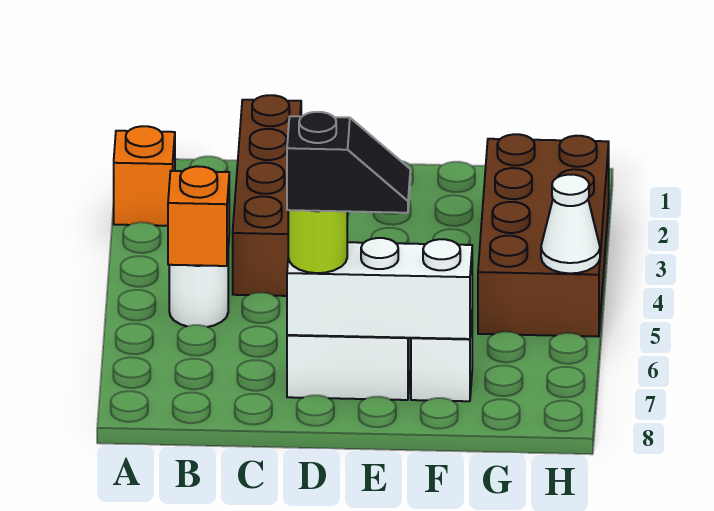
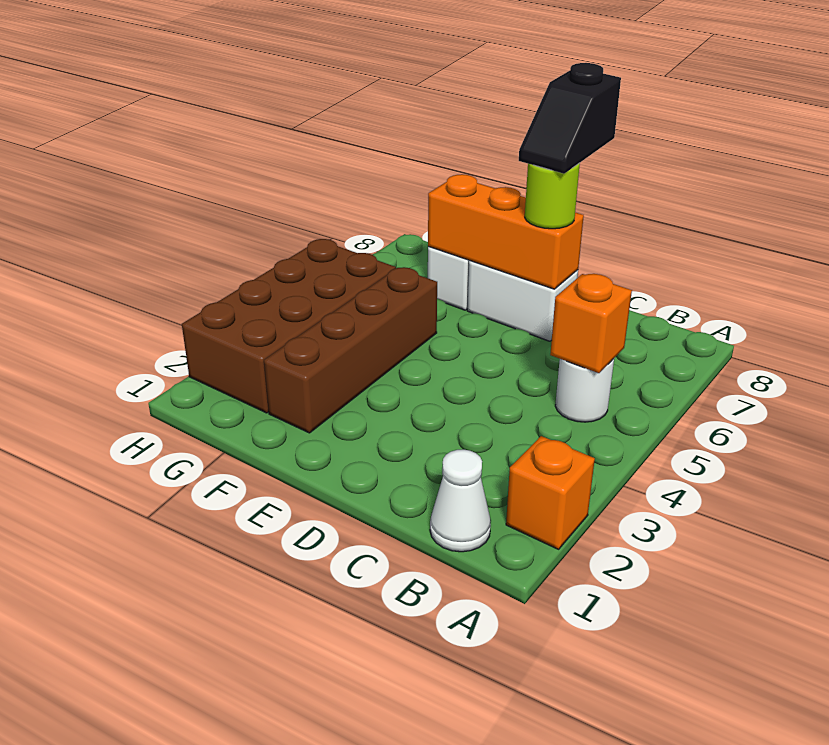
brown 1x4 brick [233,95,301,296] -> brown 1x4 brick moved to [264,267,437,433]
white 1x3 brick [287,238,472,339] -> orange 1x3 brick [428,174,584,289]
black 1x2 slope [287,112,410,213] -> black 1x2 slope turned to [519,63,621,174]
white 1x1 cone [541,175,600,273] -> white 1x1 cone moved to [430,450,491,552]

